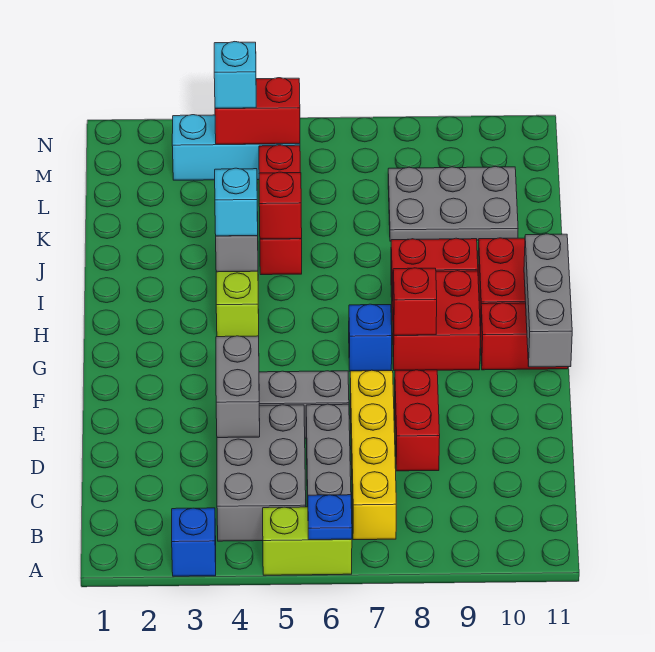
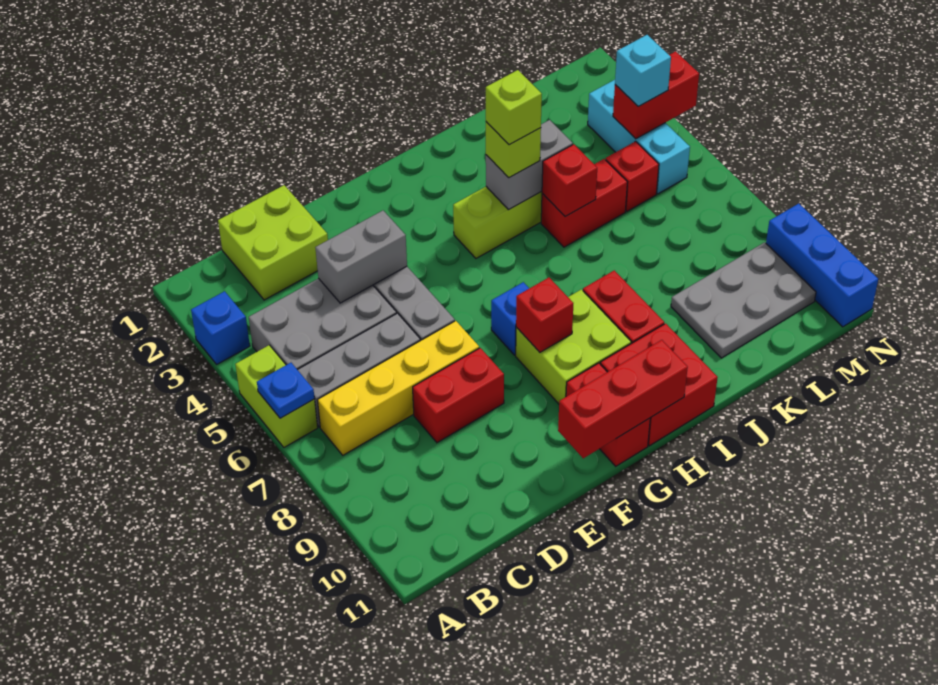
none -> lime 2x2 brick [218,185,328,300]
grey 1x3 brick [524,234,572,367] -> red 1x3 brick [558,340,688,458]
red 2x2 brick [392,271,481,371] -> lime 2x2 brick [516,289,631,404]
cyan 1x1 brick [215,168,258,236] -> lime 1x1 brick [486,122,541,178]
none -> lime 1x1 brick [486,70,542,145]
grey 2x3 plate [388,166,518,241] -> grey 2x3 plate turned to [671,242,816,358]
red 1x2 brick [215,78,300,144] -> red 1x2 brick turned to [613,51,699,139]
none -> blue 1x3 brick [766,204,878,327]

